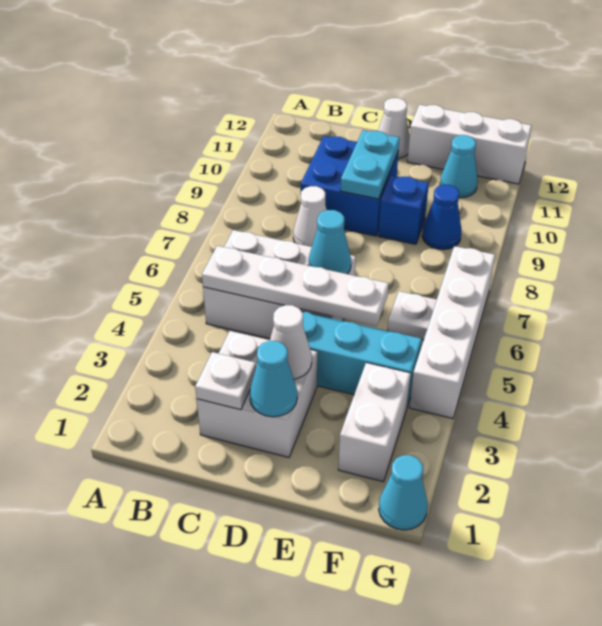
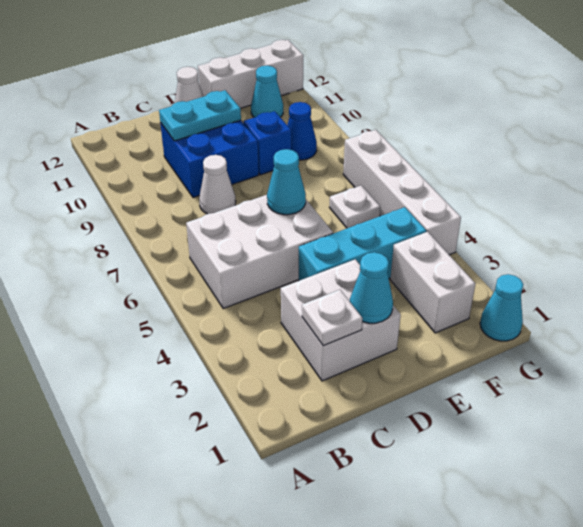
white 1x4 plate [202,246,389,326] -> none
white 1x1 cone [270,305,312,379] -> none
cyan 1x2 plate [340,130,400,199] -> cyan 1x2 plate turned to [159,90,241,141]

